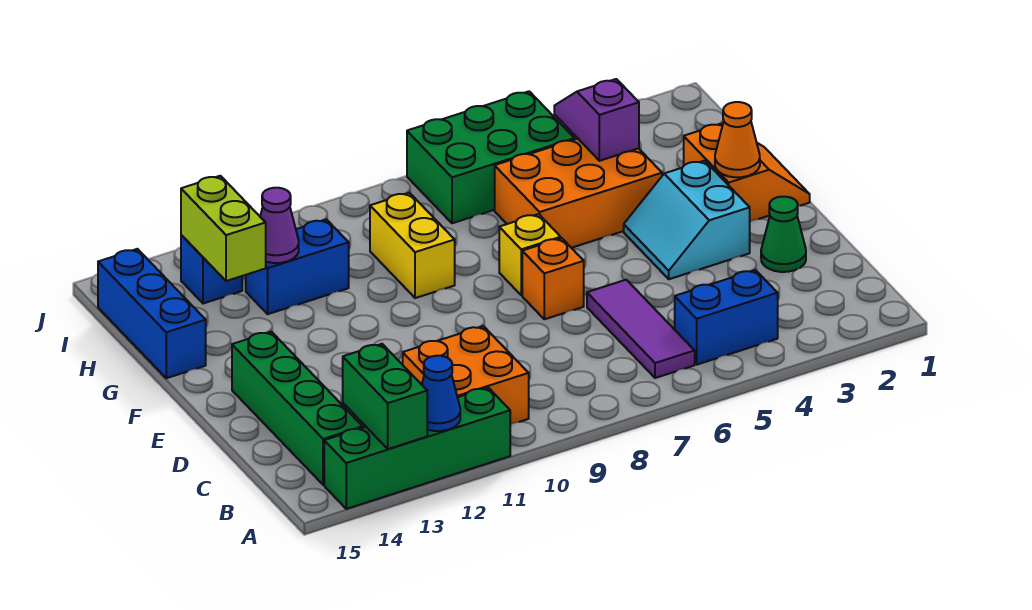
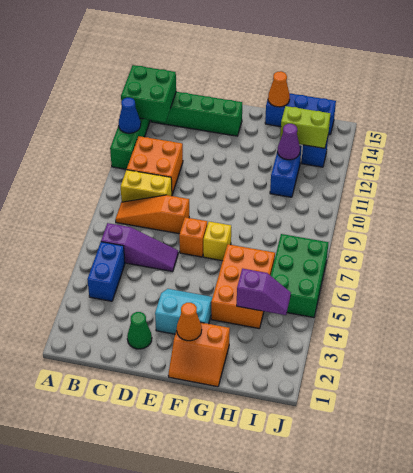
green 1x2 brick [343,344,427,449] -> green 2x2 brick [121,65,176,122]
purple 1x3 tile [587,280,695,378] -> purple 1x3 slope [101,223,178,272]
none -> orange 1x3 slope [115,195,189,234]
yellow 1x2 brick [370,193,455,298] -> yellow 1x2 brick moved to [121,170,172,202]
none -> orange 1x1 cone [268,71,290,107]

